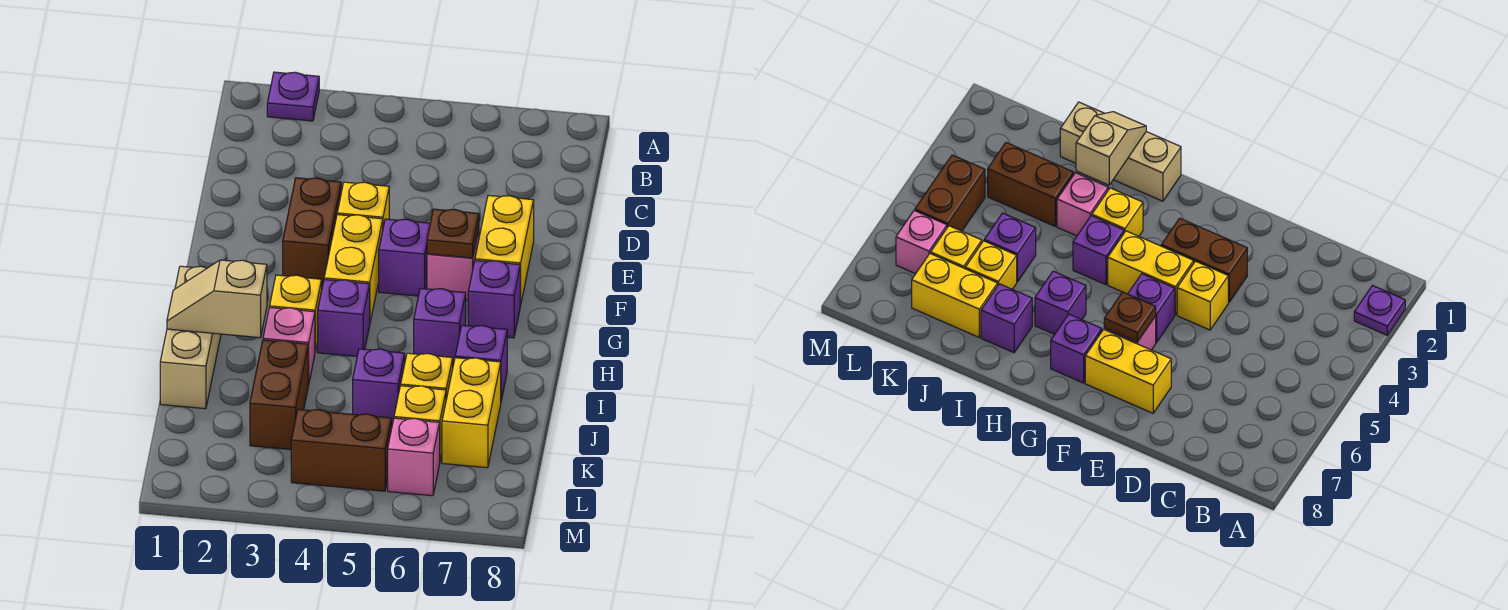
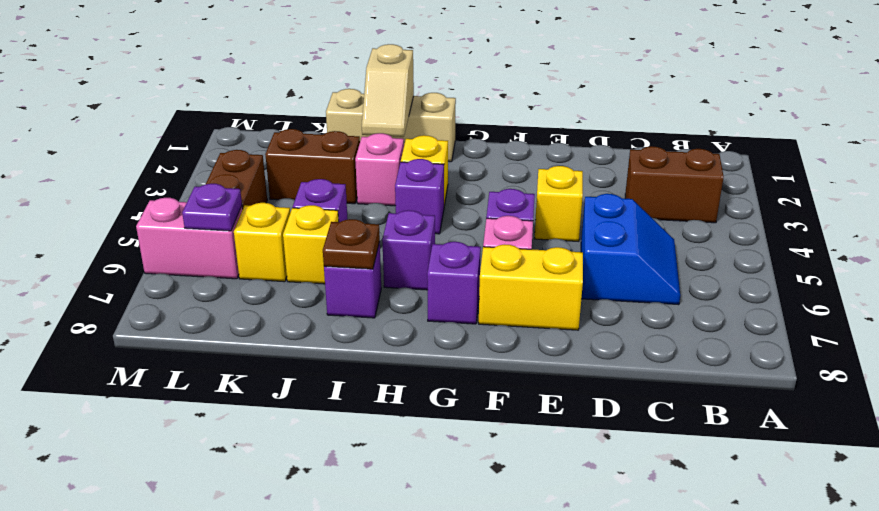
purple 1x1 plate [267,72,319,121] -> purple 1x1 plate moved to [182,184,242,231]
none -> blue 2x2 slope [581,194,680,305]
brown 1x2 brick [283,178,341,286] -> brown 1x2 brick moved to [625,146,724,223]
yellow 1x2 brick [324,215,383,322] -> none
brown 1x1 plate [427,209,479,258] -> brown 1x1 plate moved to [323,219,380,269]
tan 1x2 slope [167,260,267,338] -> tan 1x2 slope turned to [362,44,414,137]
yellow 1x2 brick [442,358,501,468] -> none
pink 1x1 brick [388,418,440,496] -> pink 1x2 brick [136,198,243,279]

